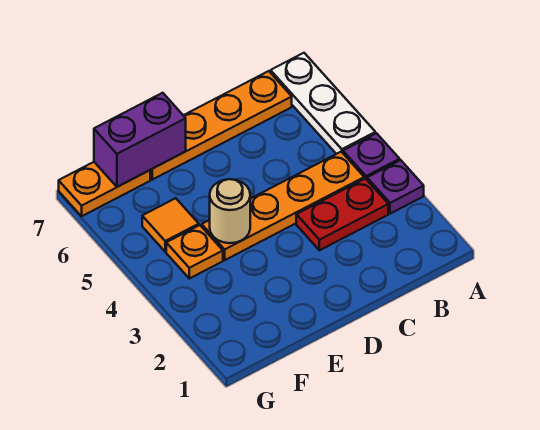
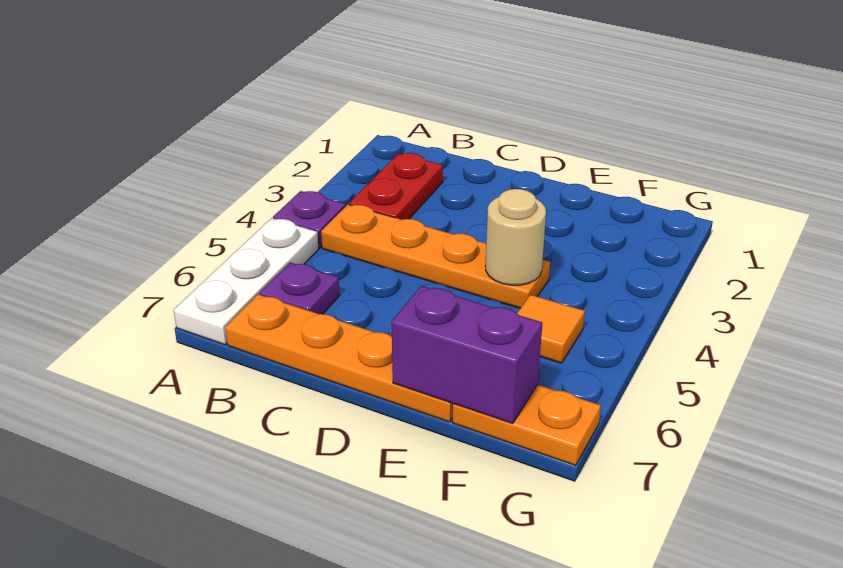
purple 1x1 plate [367,160,424,214] -> purple 1x1 plate moved to [260,262,340,314]
red 1x2 plate [296,178,388,250] -> red 1x2 plate turned to [349,153,443,220]
orange 1x1 plate [166,225,223,279] -> none

